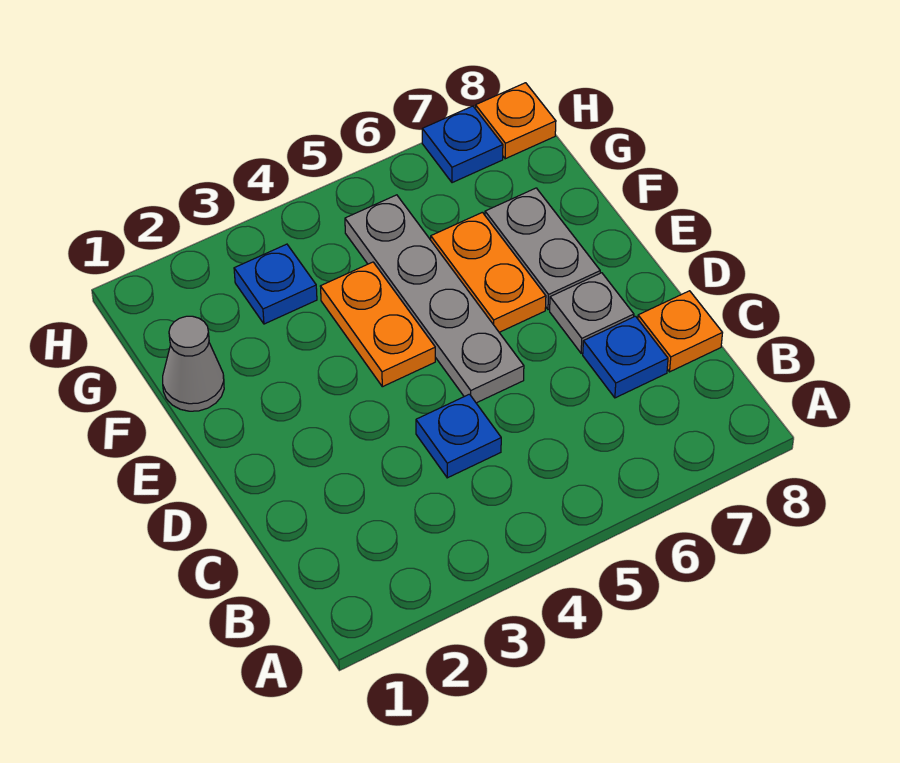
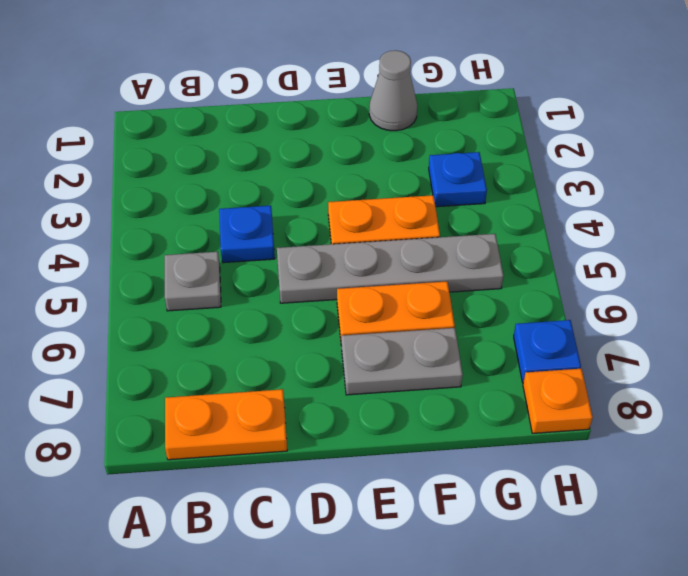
blue 1x1 plate [583,316,668,398] -> none
orange 1x1 plate [638,291,722,372] -> orange 1x2 plate [165,389,287,460]
grey 1x1 plate [550,273,634,353] -> grey 1x1 plate moved to [165,252,221,311]

